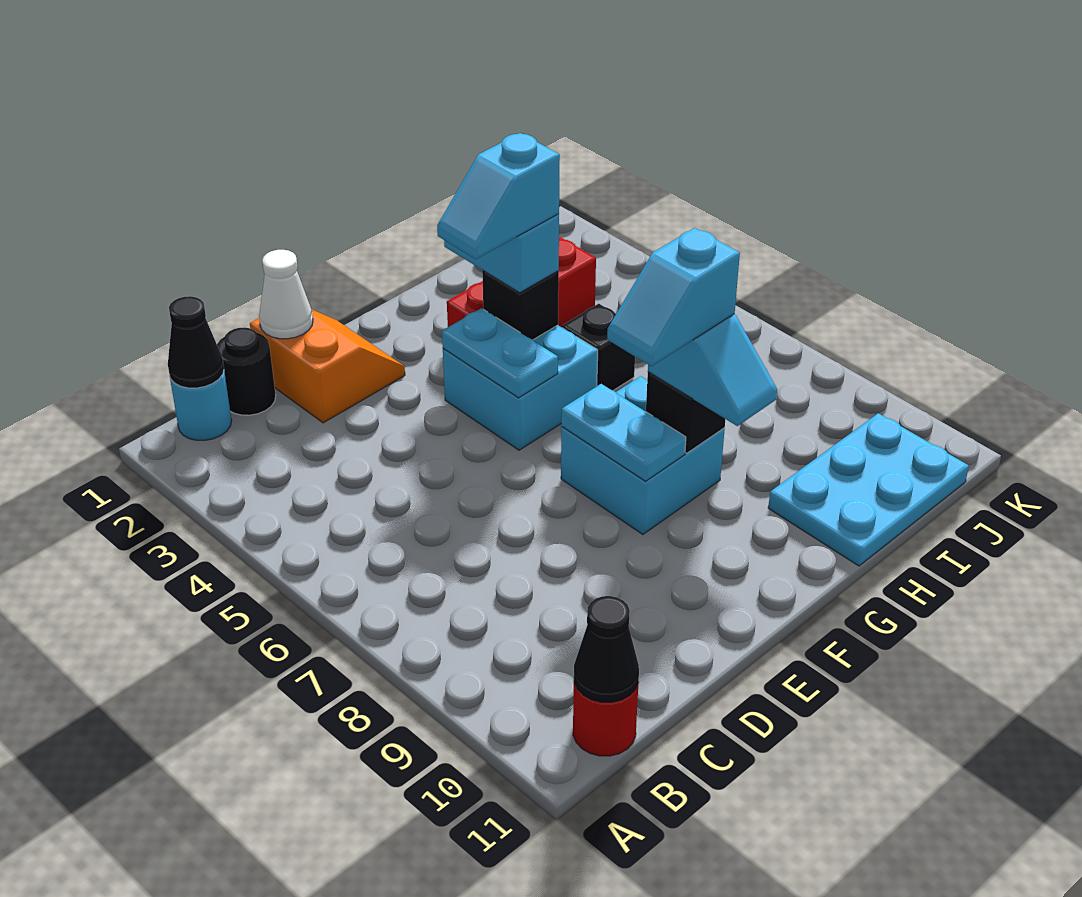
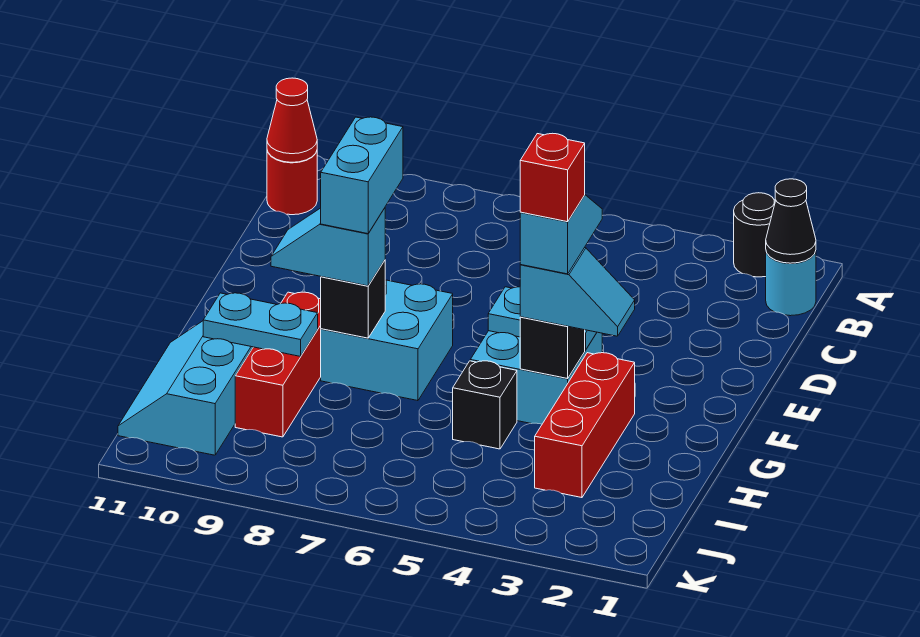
black 1x1 cone [574,596,639,702] -> red 1x1 cone [267,78,317,162]
black 1x1 round brick [217,327,276,415] -> black 1x1 round brick moved to [734,193,775,277]
orange 2x2 slope [250,309,405,423] -> none
white 1x1 cone [259,250,313,339] -> none
cyan 1x2 plate [561,384,686,481] -> cyan 1x2 plate moved to [203,293,318,356]
cyan 1x2 slope [607,228,740,366] -> cyan 1x2 brick [321,117,403,234]
none -> red 1x1 brick [520,133,585,222]
none -> red 1x3 brick [235,292,321,437]
cyan 2x3 plate [768,413,969,566] -> cyan 2x3 slope [118,321,253,455]

